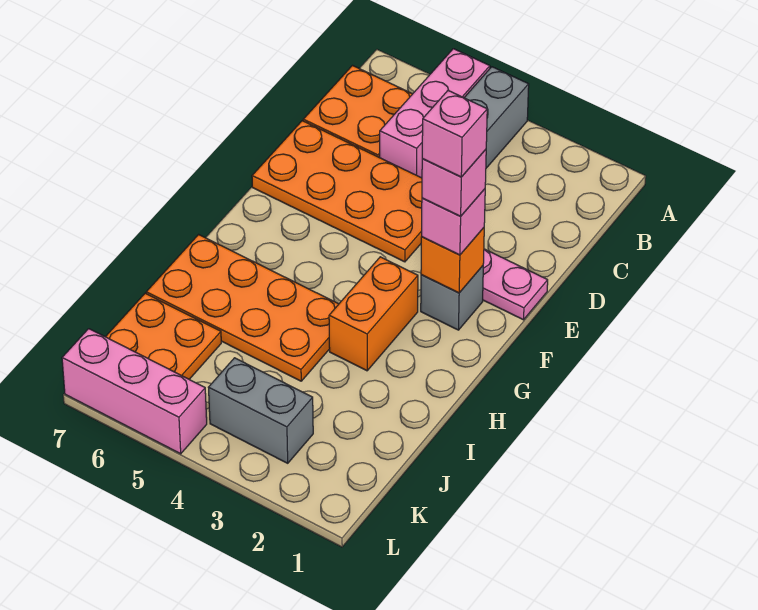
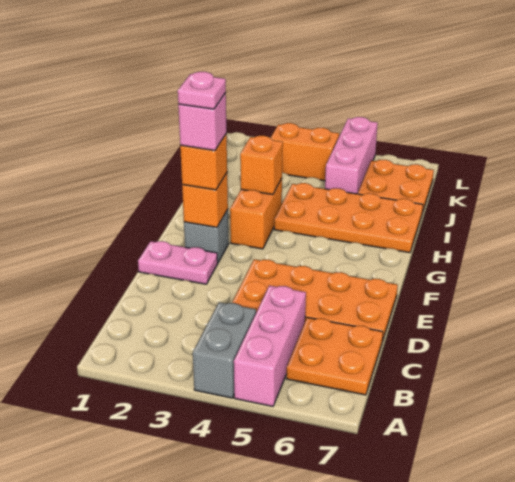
pink 1x1 brick [422,189,485,255] -> orange 1x1 brick [180,133,227,190]
pink 1x1 brick [422,90,487,177] -> pink 1x1 plate [178,72,226,109]
none -> orange 1x1 brick [240,136,283,195]
grey 1x2 brick [208,358,313,463] -> orange 1x2 brick [271,123,339,181]
pink 1x3 brick [62,329,207,454] -> pink 1x3 brick turned to [325,117,378,194]

